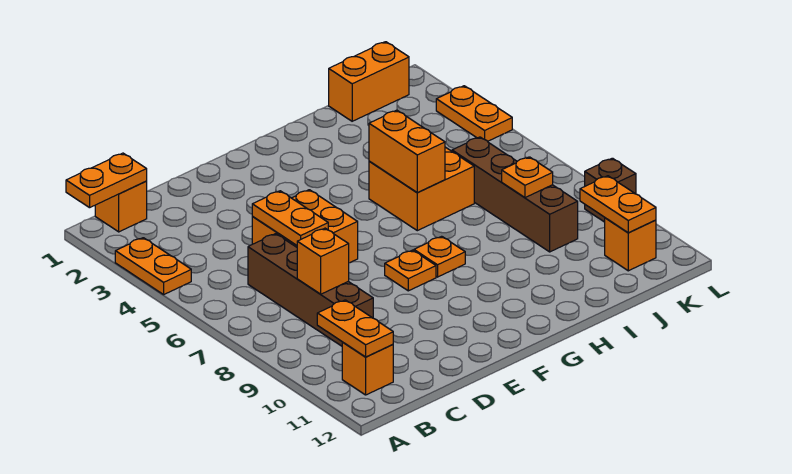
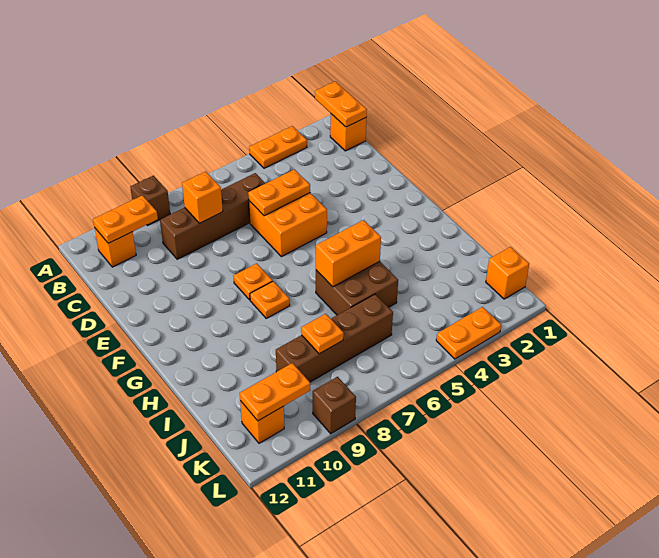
none -> brown 1x1 brick [130,176,170,226]
orange 2x2 brick [369,147,474,231] -> brown 2x2 brick [316,261,398,315]
orange 1x2 brick [329,42,409,121] -> orange 1x1 brick [486,247,529,299]

